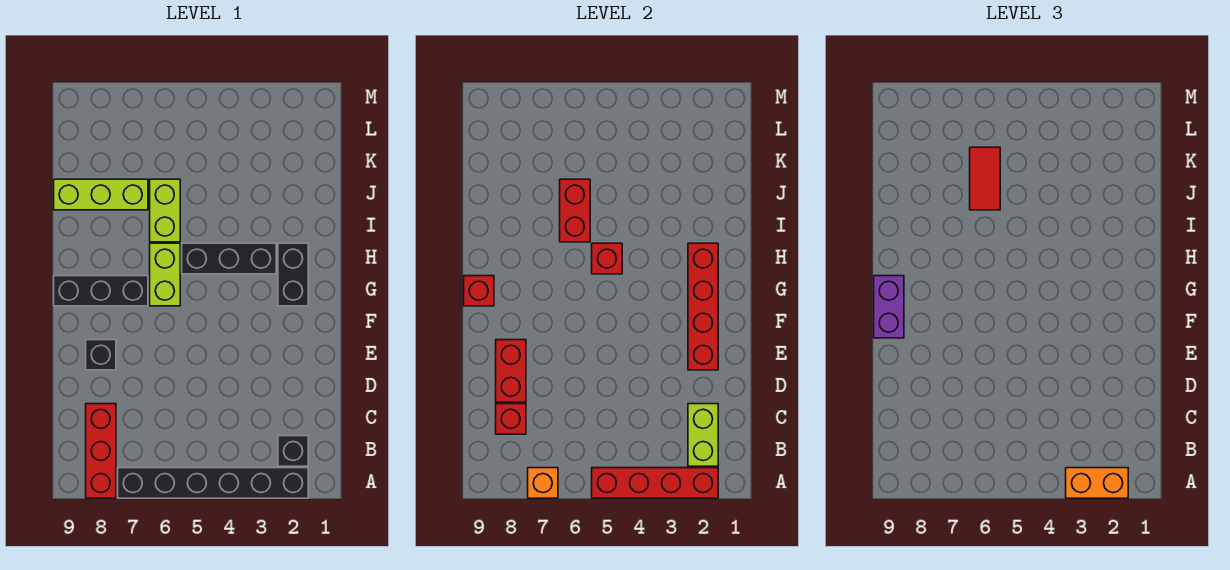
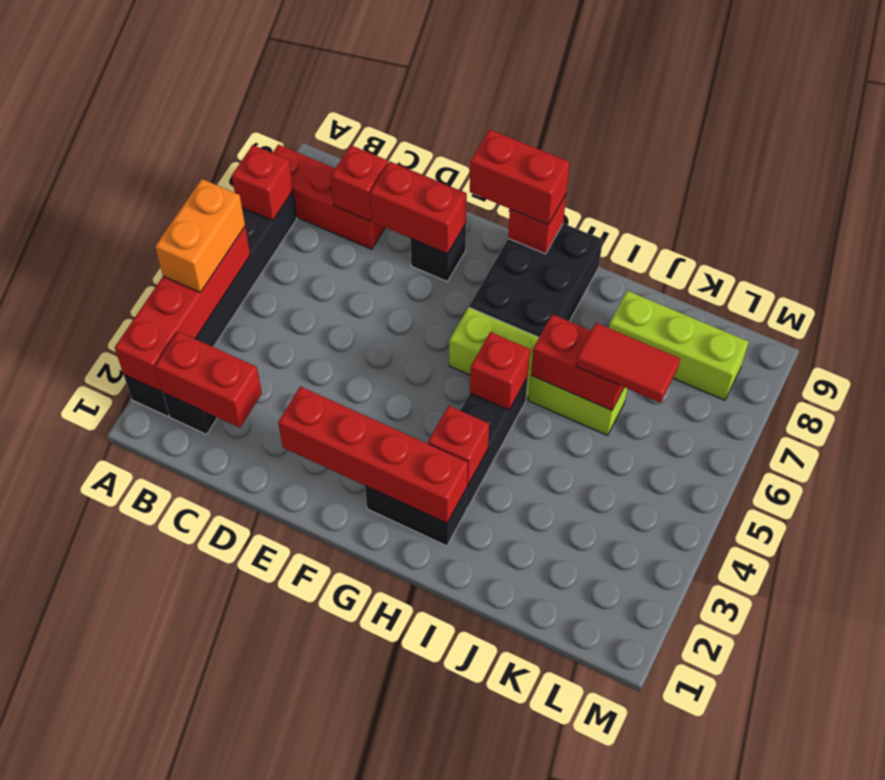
orange 1x2 brick [1066,468,1128,498] -> orange 1x2 brick moved to [155,179,245,293]
orange 1x1 brick [528,468,558,498] -> red 1x1 brick [232,145,293,221]
lime 1x2 brick [688,404,718,466] -> red 1x2 brick [155,331,262,428]
purple 1x2 brick [874,276,904,338] -> red 1x2 brick [470,129,570,224]
black 1x3 brick [54,276,148,306] -> black 2x3 brick [469,223,603,337]
none -> red 1x1 brick [428,406,489,485]
lime 1x3 brick [54,179,148,210] -> lime 1x3 brick turned to [609,291,749,400]

